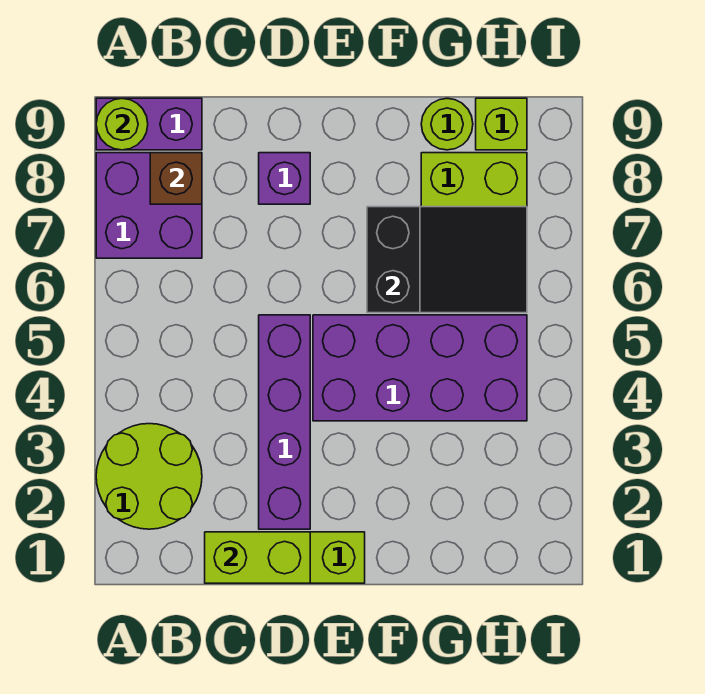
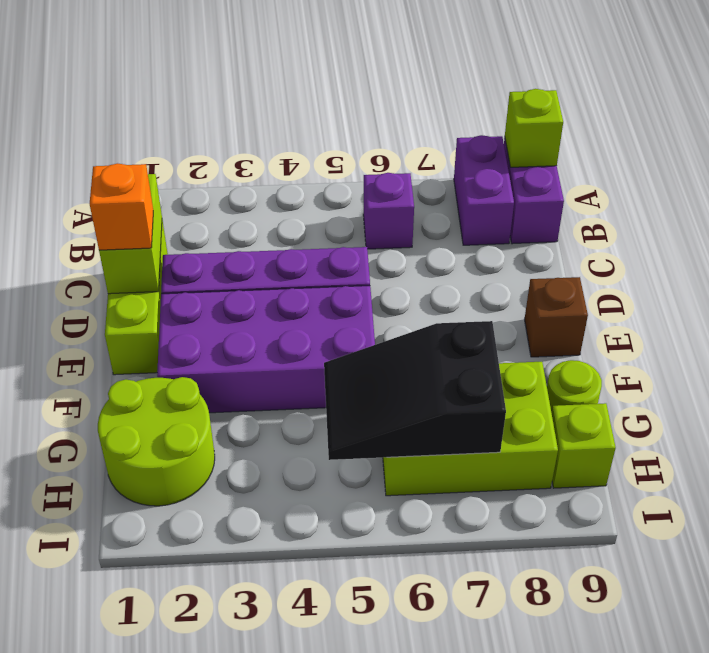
lime 2x2 round brick [96,424,202,529] -> lime 2x2 round brick moved to [98,377,215,506]
purple 2x2 brick [96,153,202,258] -> purple 1x2 brick [454,135,514,245]
lime 1x1 round brick [96,98,148,150] -> lime 1x1 brick [505,89,563,167]
brown 1x1 brick [150,153,202,204] -> brown 1x1 brick moved to [524,277,588,357]
none -> orange 1x1 brick [90,163,153,250]
purple 1x1 brick [259,153,310,204] -> purple 1x1 brick moved to [363,173,414,249]
purple 2x4 brick [313,315,527,421] -> purple 2x4 brick turned to [157,286,375,413]
black 2x3 slope [367,207,527,313] -> black 2x3 slope turned to [324,321,506,460]

